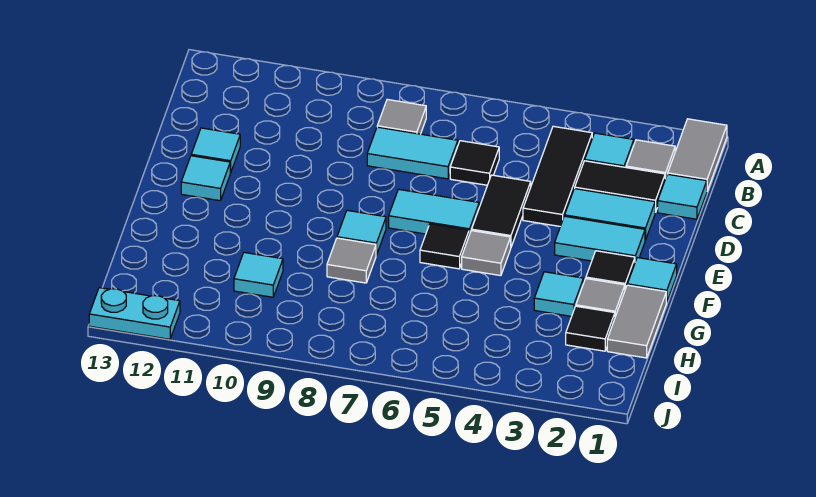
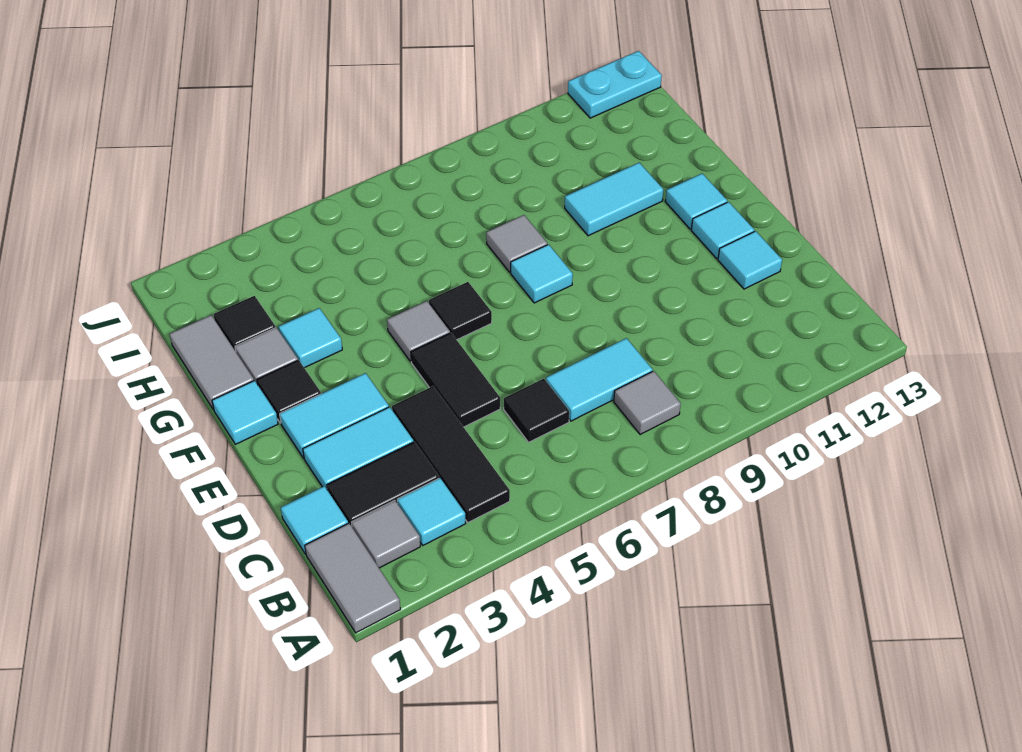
cyan 1x2 tile [389,189,479,235] -> cyan 1x2 tile moved to [565,163,663,236]
cyan 1x1 tile [234,252,283,297] -> cyan 1x1 tile moved to [665,174,727,229]

